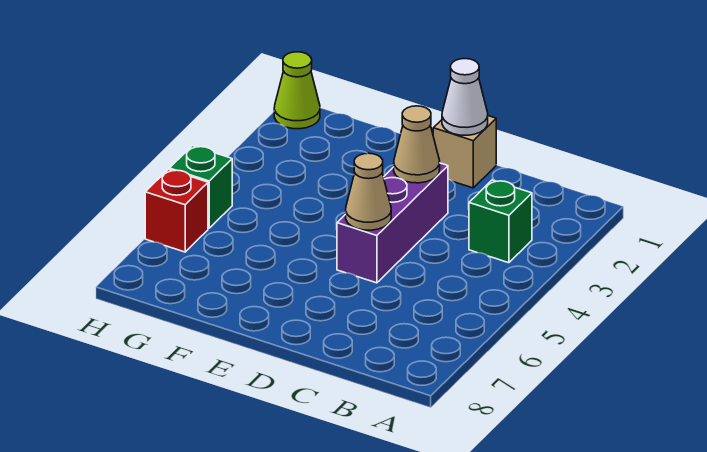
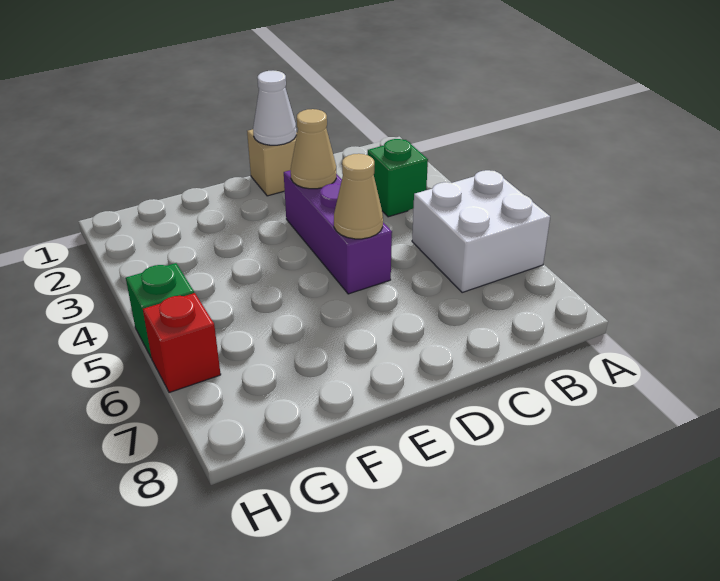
none -> white 2x2 brick [412,170,550,293]
lime 1x1 cone [274,52,320,129] -> none

